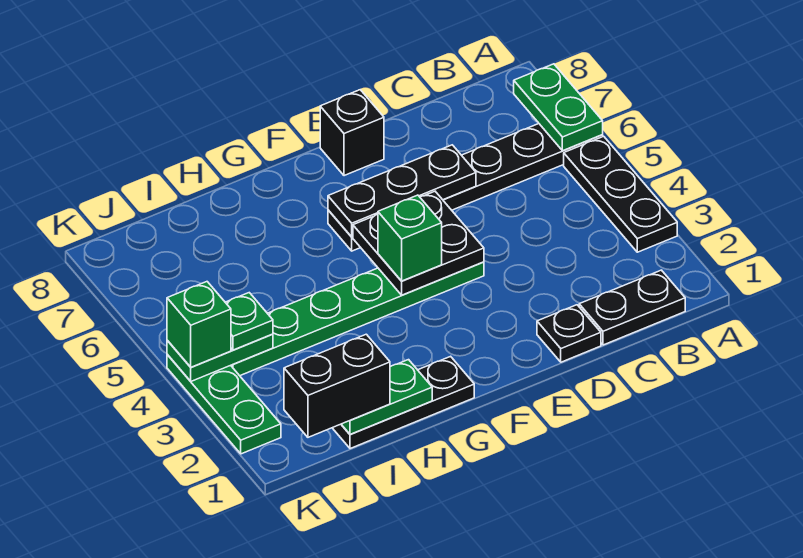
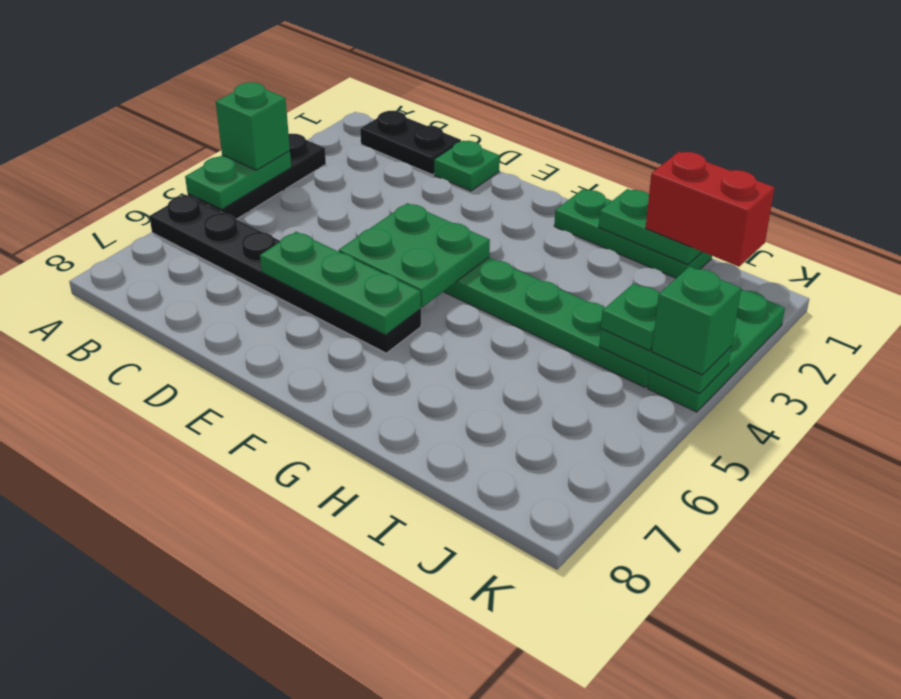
green 1x2 plate [514,64,603,151] -> green 1x2 plate moved to [185,151,291,210]
black 1x1 plate [537,305,601,362] -> green 1x1 plate [434,141,500,191]
black 1x3 plate [328,145,476,237] -> green 1x3 plate [260,232,421,335]
black 2x2 plate [353,191,484,295] -> green 2x2 plate [339,203,490,307]
black 1x1 brick [320,90,384,176] -> none
green 1x1 brick [378,195,442,281] -> green 1x1 brick moved to [216,82,290,170]
black 1x3 plate [333,356,474,449] -> green 1x3 plate [554,189,712,278]
black 1x2 brick [284,334,390,437] -> red 1x2 brick [646,152,774,267]

